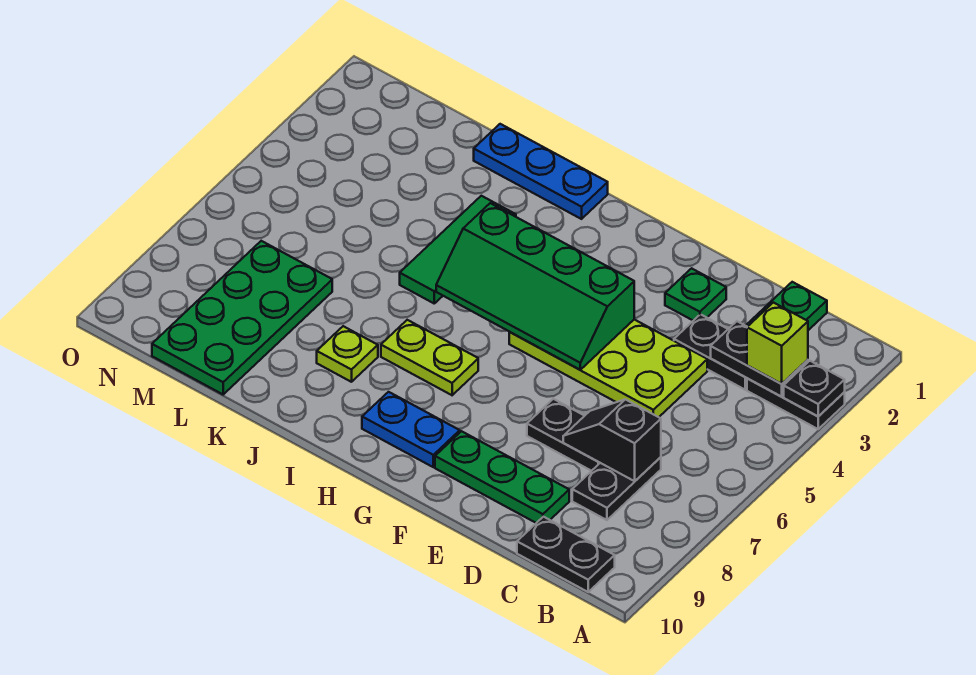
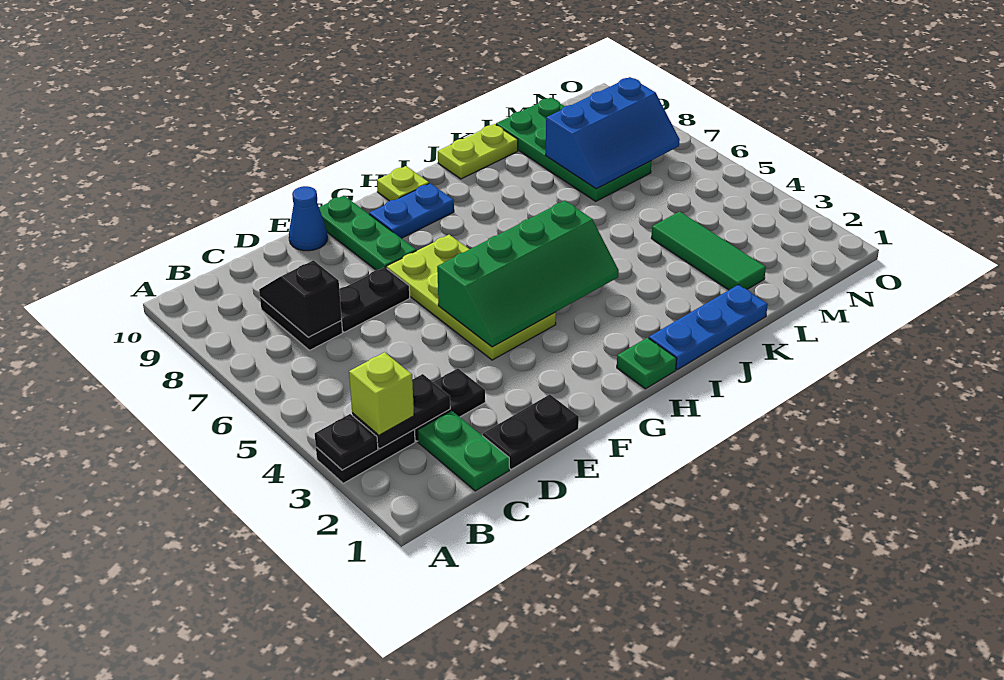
black 1x2 plate [517,517,615,592] -> black 1x2 plate moved to [483,394,579,469]
black 1x2 slope [563,399,661,481] -> black 1x2 slope turned to [259,260,342,337]
lime 2x4 plate [509,320,707,417] -> lime 2x4 plate turned to [386,235,556,360]
green 1x3 plate [435,431,569,523] -> green 1x3 plate turned to [319,196,416,270]
green 1x1 plate [665,268,726,321] -> green 1x1 plate moved to [617,338,677,389]
none -> blue 1x1 cone [289,186,328,251]
green 2x4 slope [436,203,634,370] -> green 2x4 slope turned to [437,201,619,347]
lime 1x2 plate [381,320,478,395] -> lime 1x2 plate moved to [438,124,518,179]
green 1x3 tile [400,196,516,303] -> green 1x3 tile moved to [651,211,766,290]
lime 1x1 plate [317,326,378,382] -> lime 1x1 plate moved to [377,166,429,201]
none -> blue 2x3 slope [546,77,680,189]

